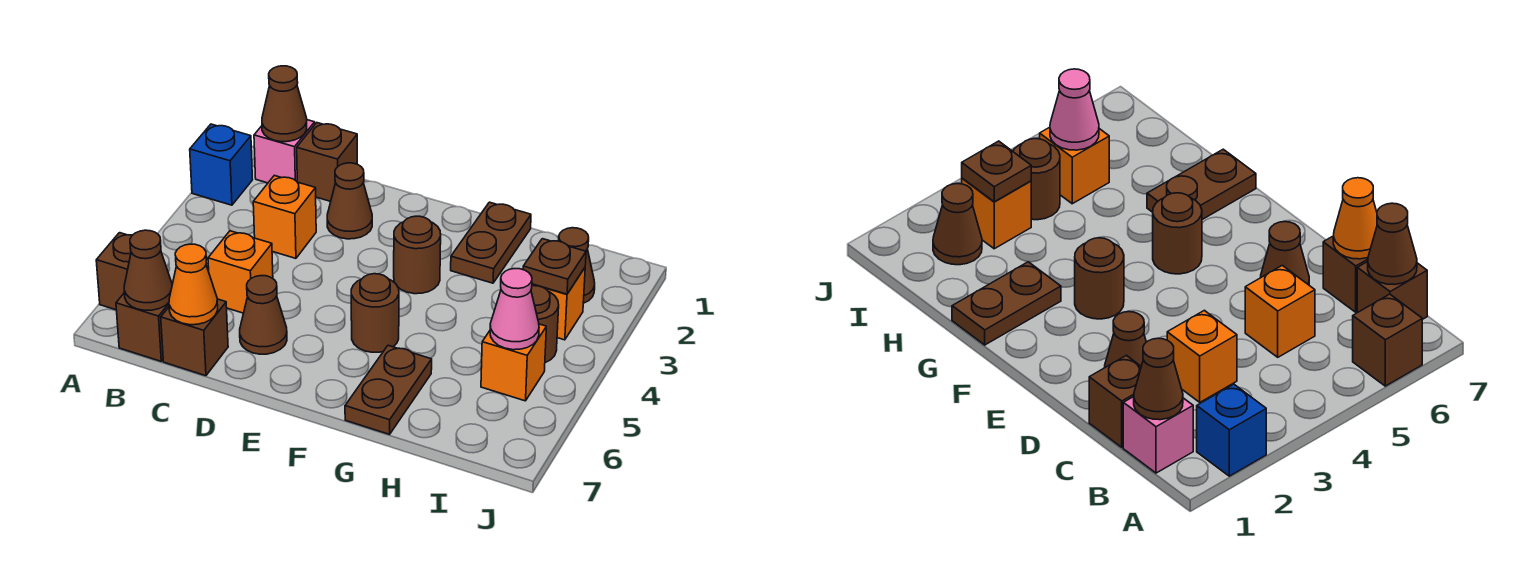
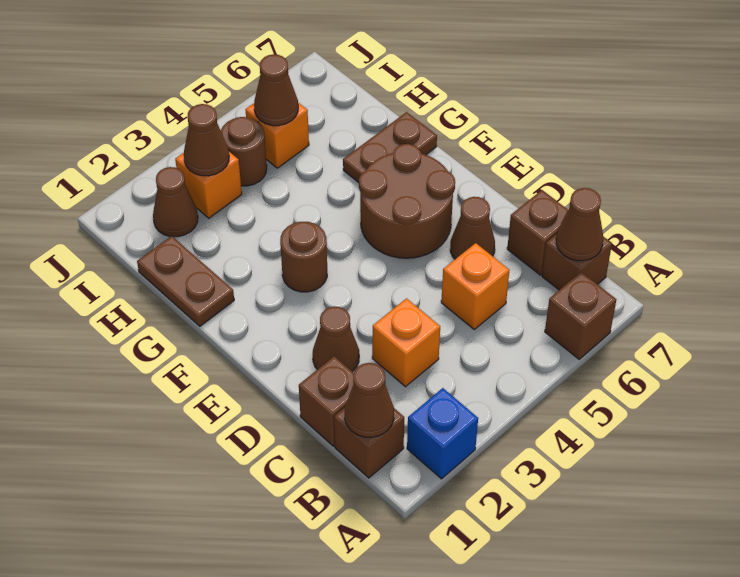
pink 1x1 brick [254,120,315,183] -> brown 1x1 brick [334,408,404,478]
orange 1x1 cone [169,244,218,325] -> none
brown 1x1 round brick [351,274,399,352] -> brown 2x2 round brick [359,144,455,258]
brown 1x2 plate [451,202,531,283] -> brown 1x2 plate turned to [137,236,234,326]
brown 1x1 plate [523,239,586,294] -> brown 1x1 cone [184,104,229,176]
pink 1x1 cone [490,269,539,350] -> brown 1x1 cone [254,54,298,126]

